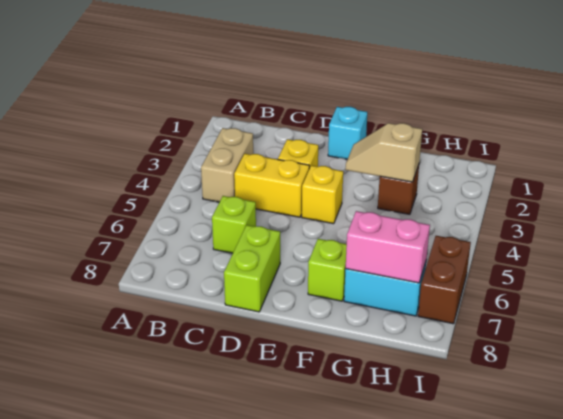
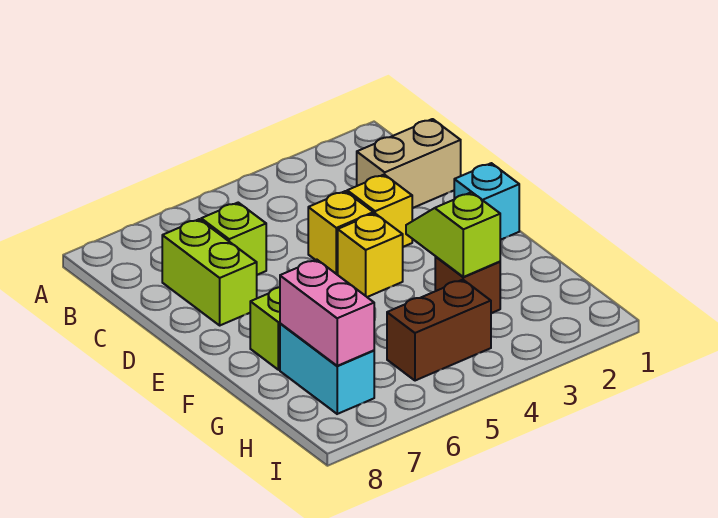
tan 1x2 brick [201,128,253,202] -> tan 1x2 brick moved to [357,119,461,208]
yellow 1x2 brick [234,154,309,217] -> yellow 1x1 brick [308,191,373,275]
lime 1x2 brick [224,225,280,312] -> lime 1x2 brick turned to [162,219,257,325]
tan 1x2 slope [345,123,422,182] -> lime 1x2 slope [406,192,500,277]
brown 1x2 brick [418,236,471,324] -> brown 1x2 brick moved to [387,280,491,381]

